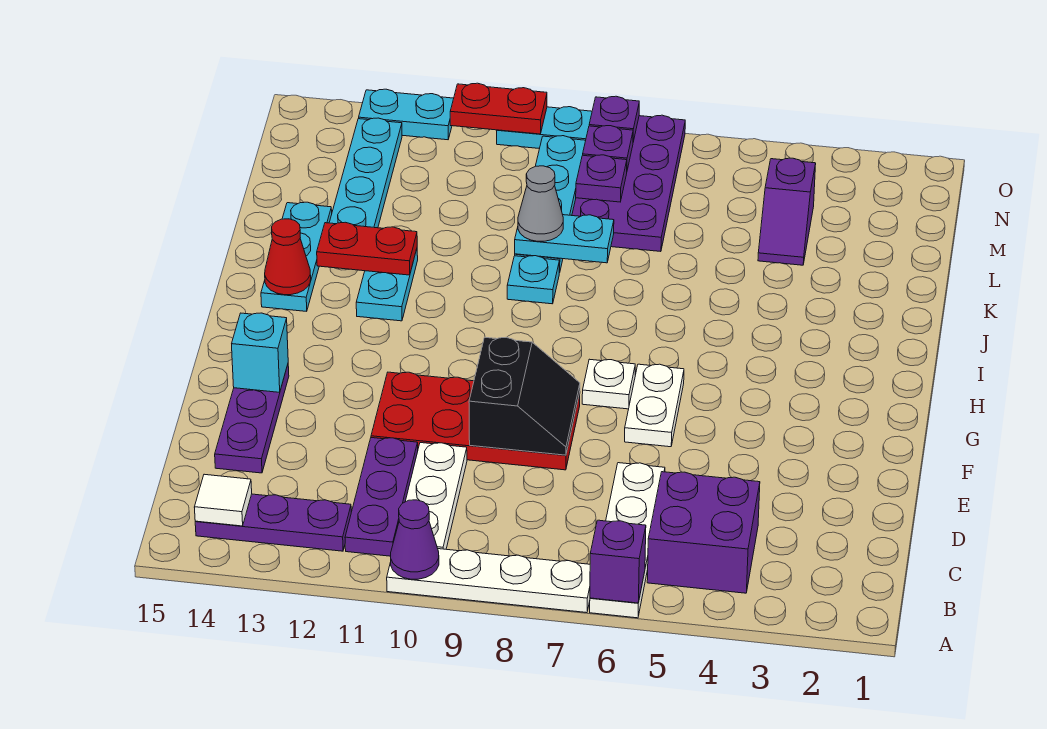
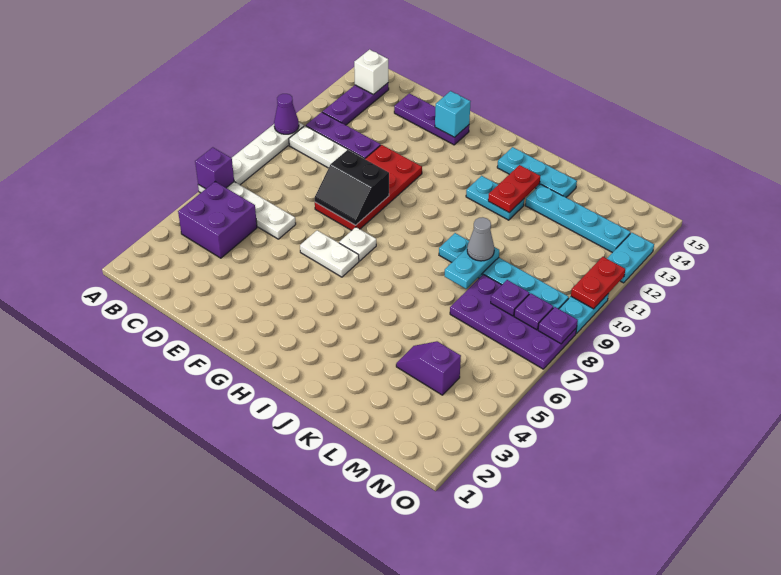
white 1x1 tile [194,474,252,526] -> white 1x1 brick [354,49,388,94]
red 1x1 cone [265,219,311,295] -> none

